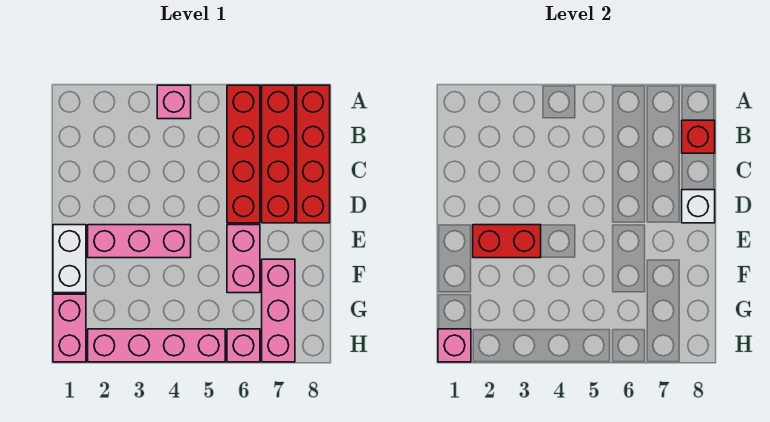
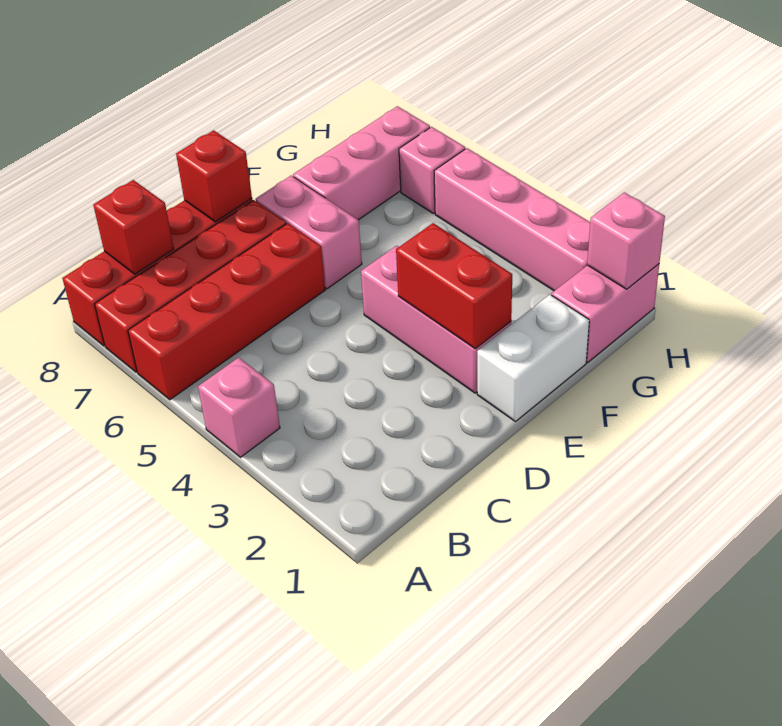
white 1x1 brick [682,190,715,223] -> red 1x1 brick [176,130,252,222]
pink 1x2 brick [227,225,260,293] -> pink 1x2 brick turned to [256,176,362,289]

